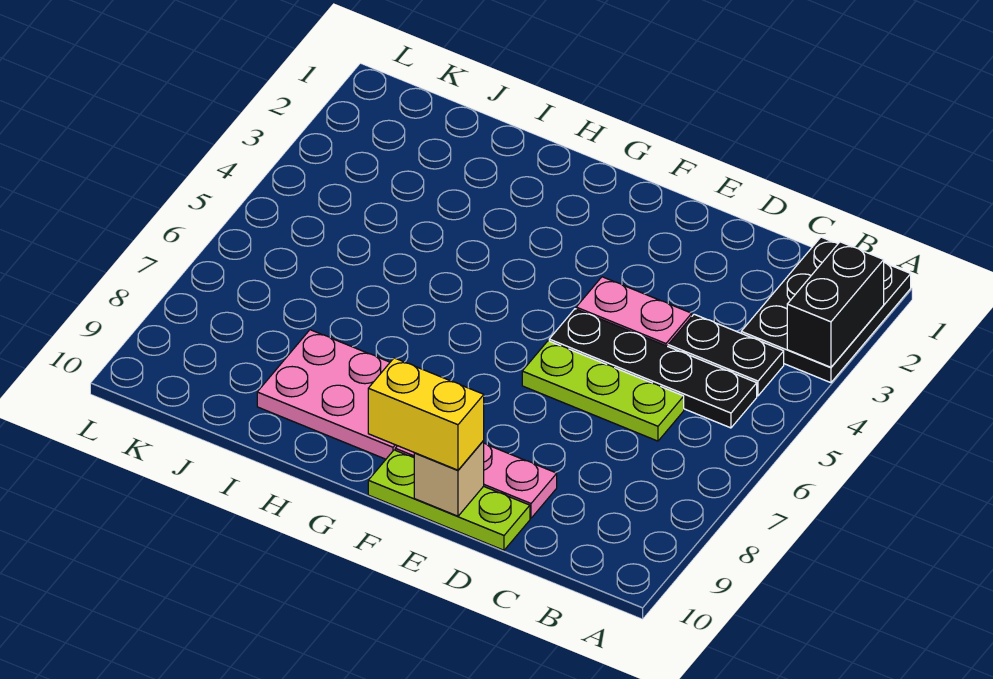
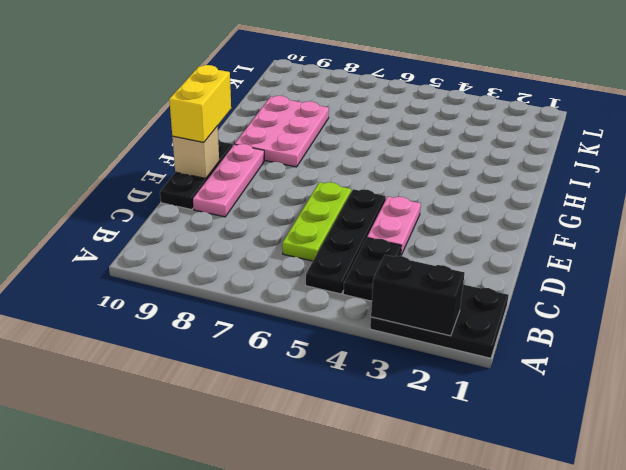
lime 1x3 plate [368,450,530,550] -> black 1x3 plate [160,139,233,210]

